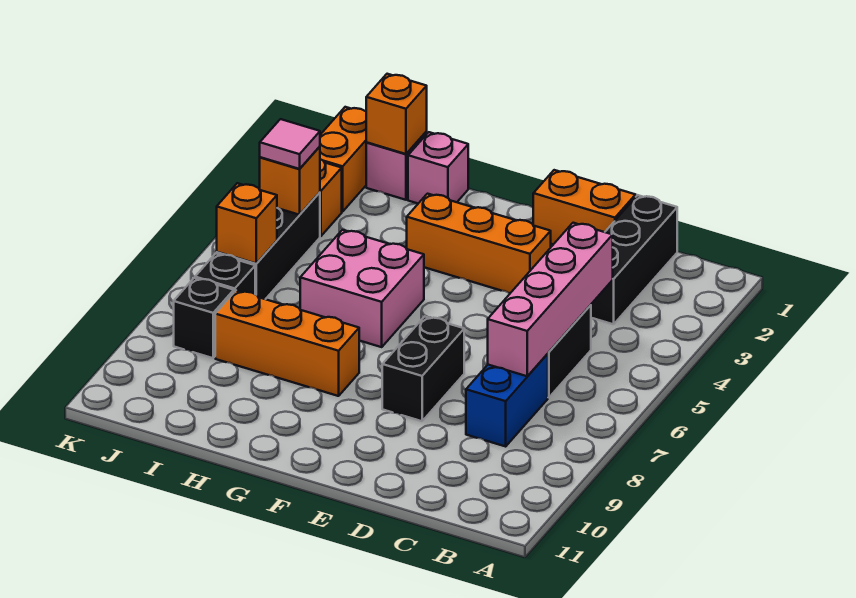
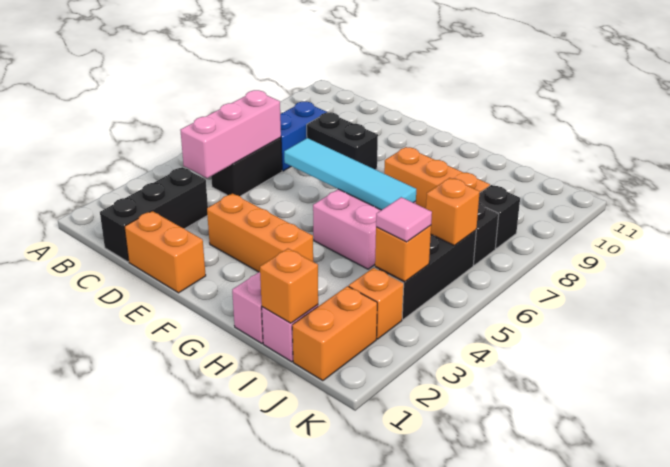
pink 1x4 brick [488,223,613,376] -> pink 1x3 brick [180,90,281,178]
none -> cyan 1x4 tile [284,138,416,210]
black 1x2 brick [382,317,464,421] -> black 1x2 brick turned to [307,112,378,170]

